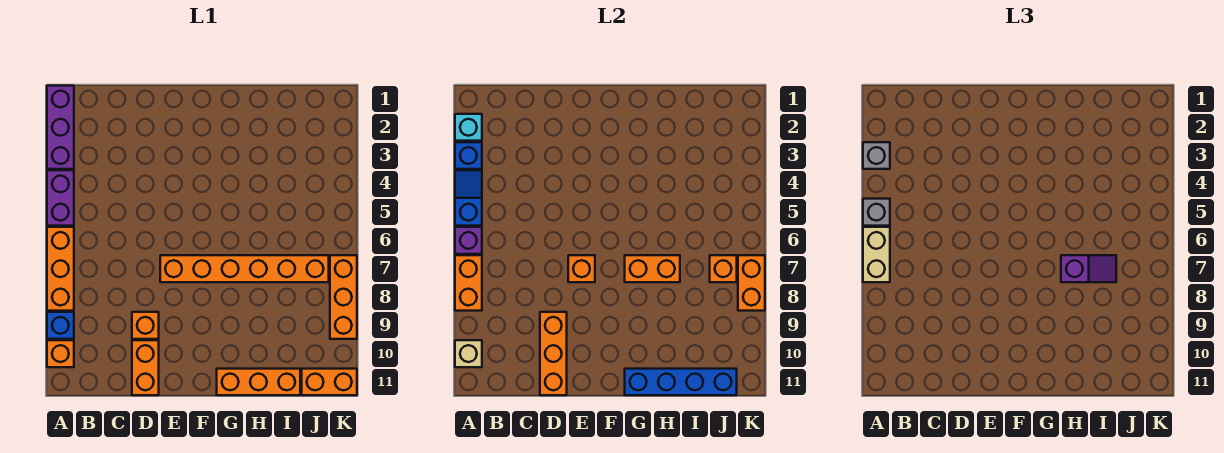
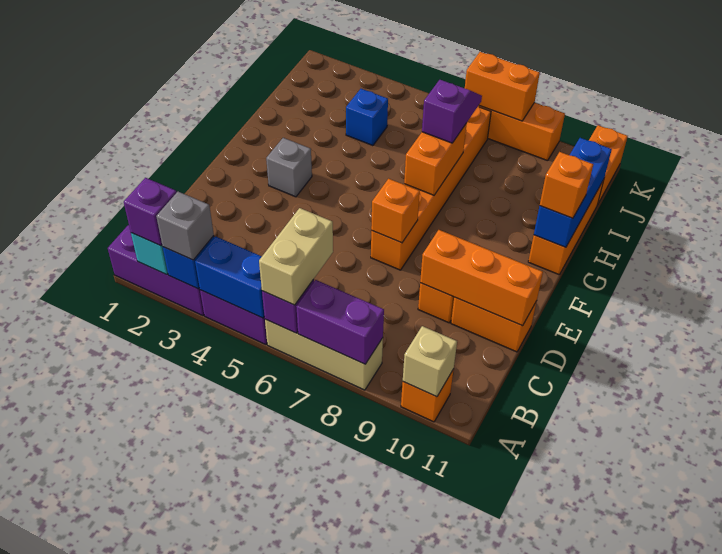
none -> purple 1x1 brick [124,178,177,246]
blue 1x2 slope [455,170,482,226] -> blue 1x2 brick [195,236,265,318]
grey 1x1 brick [863,199,890,226] -> grey 1x1 brick moved to [266,138,312,197]
orange 1x3 brick [47,227,74,311] -> tan 1x3 brick [265,319,383,390]
tan 1x2 brick [863,227,890,282] -> tan 1x2 brick turned to [259,208,333,305]
orange 1x2 brick [455,255,482,311] -> purple 1x2 brick [296,280,384,364]
blue 1x1 brick [47,312,74,339] -> blue 1x1 brick moved to [346,89,388,146]
blue 1x4 brick [625,369,737,395] -> blue 1x3 brick [534,138,612,247]
orange 1x1 brick [710,255,737,282] -> orange 1x1 brick moved to [540,152,593,218]

